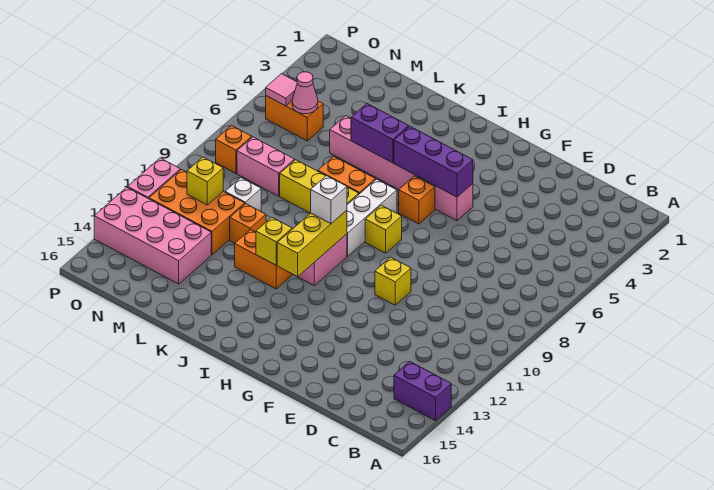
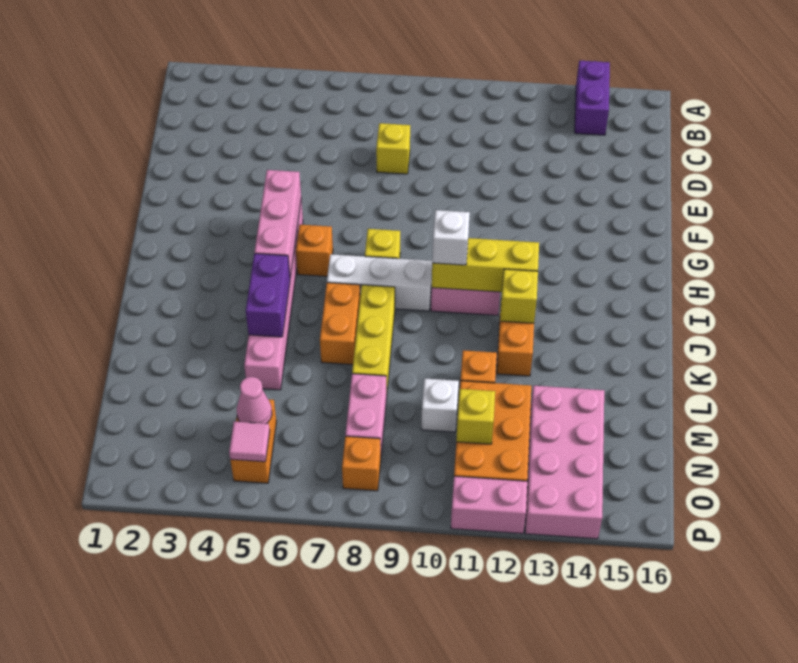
yellow 1x1 brick [375,257,411,305] -> yellow 1x1 brick moved to [376,123,410,174]
purple 1x3 brick [394,126,473,197] -> pink 1x3 brick [254,170,301,277]

